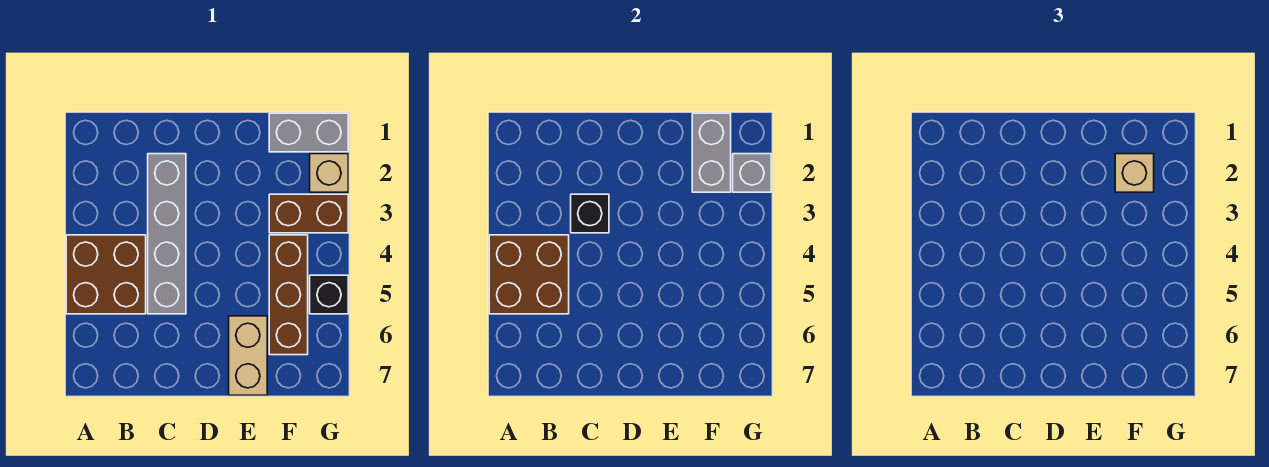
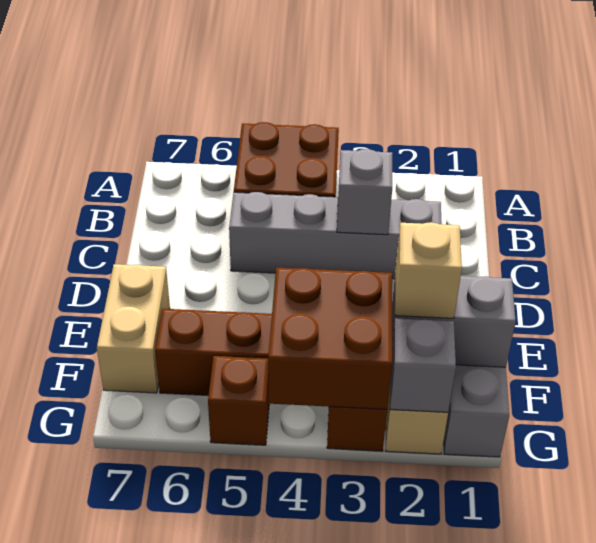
brown 2x2 brick [489,235,569,314] -> brown 2x2 brick moved to [268,267,392,409]
black 1x1 brick [571,194,609,233] -> grey 1x1 brick [337,149,392,235]
tan 1x2 brick [229,316,267,395] -> tan 1x2 brick turned to [97,264,170,393]
black 1x1 brick [310,275,348,314] -> brown 1x1 brick [208,356,269,445]

